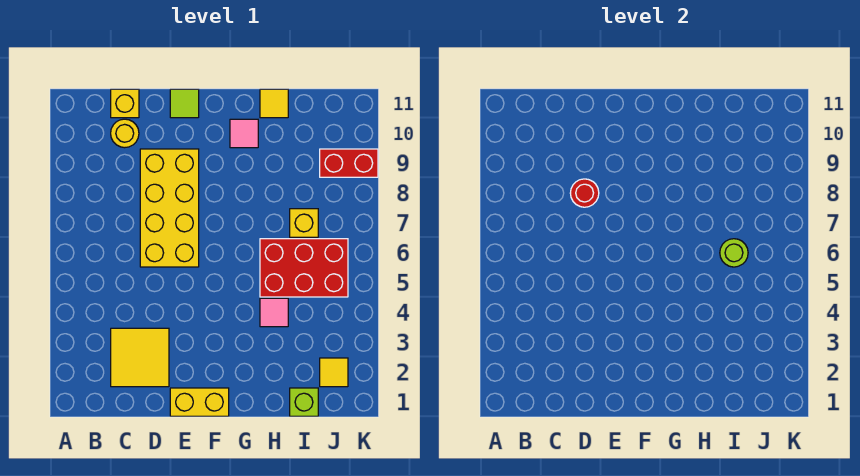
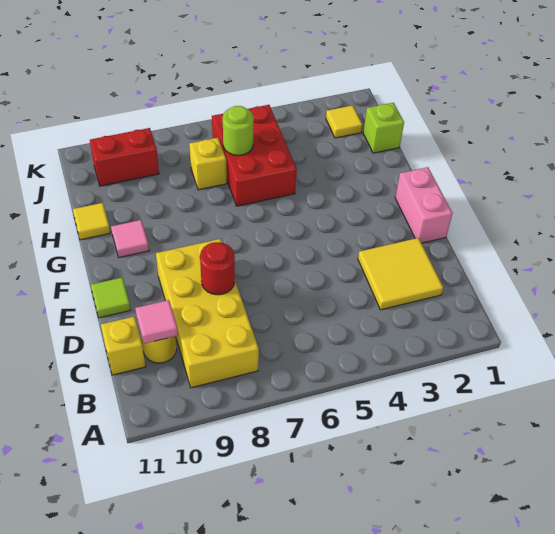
yellow 2x4 brick [140,149,199,267] -> yellow 2x4 brick turned to [156,239,259,388]
yellow 1x2 brick [170,388,229,416] -> pink 1x2 brick [395,167,453,243]
pink 1x1 tile [260,298,288,327] -> pink 1x1 tile moved to [135,300,178,344]
red 1x2 brick [320,149,378,177] -> red 1x2 brick turned to [90,128,159,186]

